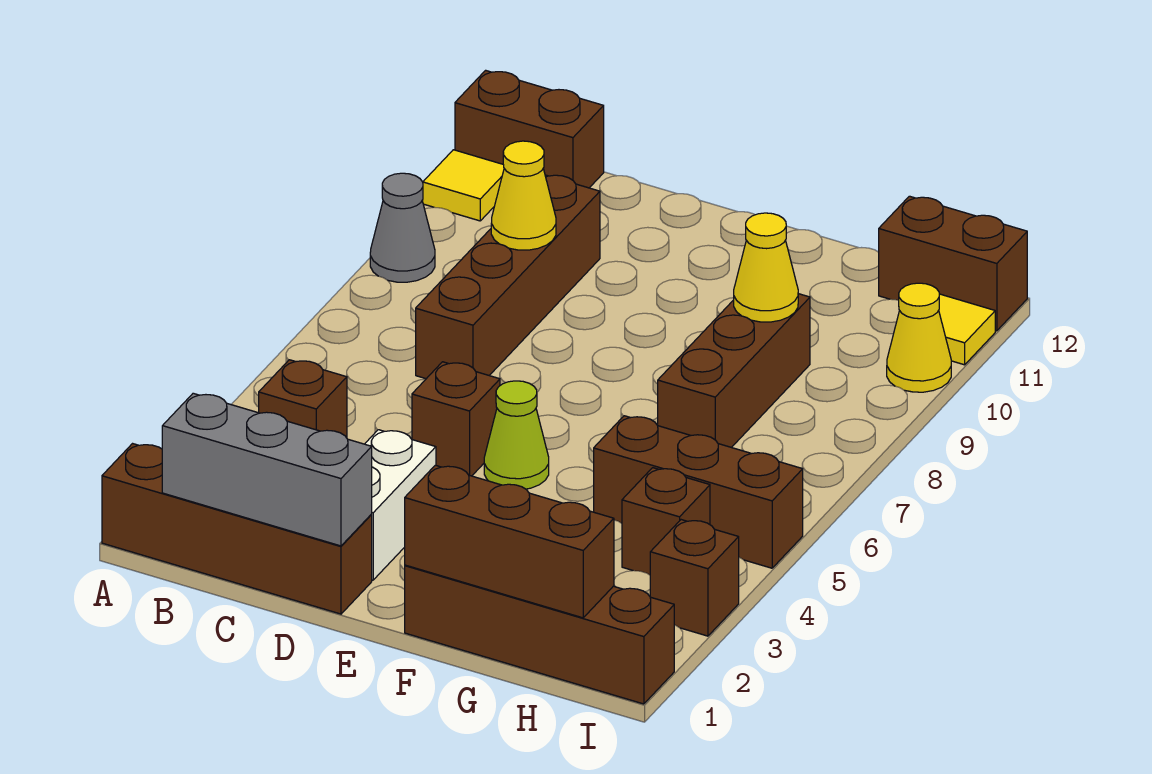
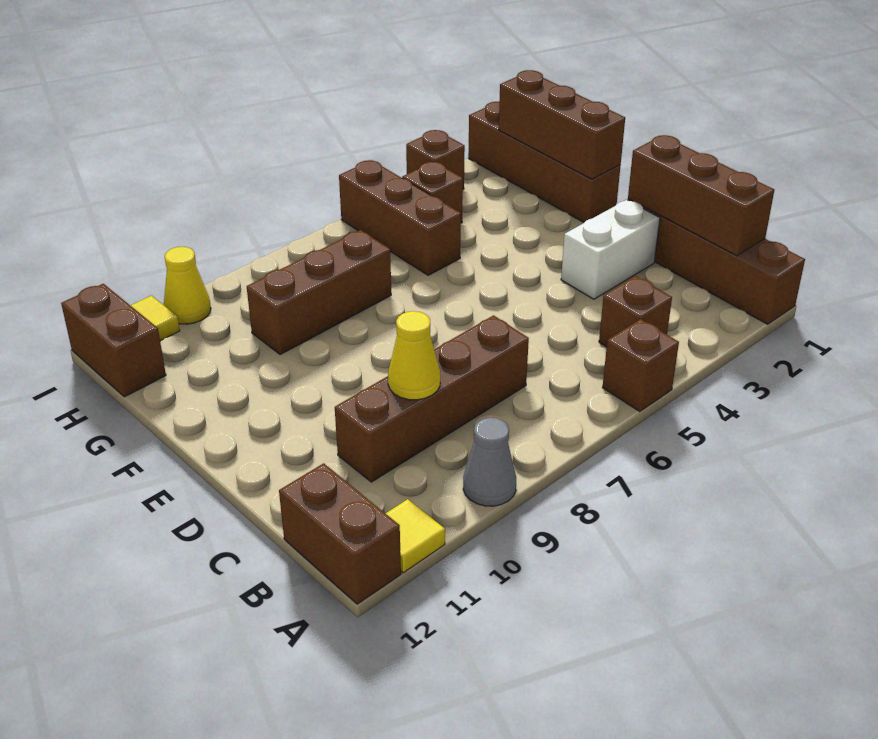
grey 1x3 brick [162,393,372,546] -> brown 1x3 brick [628,135,774,256]
brown 1x1 brick [412,362,500,476] -> brown 1x1 brick moved to [603,319,679,411]
lime 1x1 cone [484,381,549,489] -> none
yellow 1x1 cone [734,213,798,322] -> none

